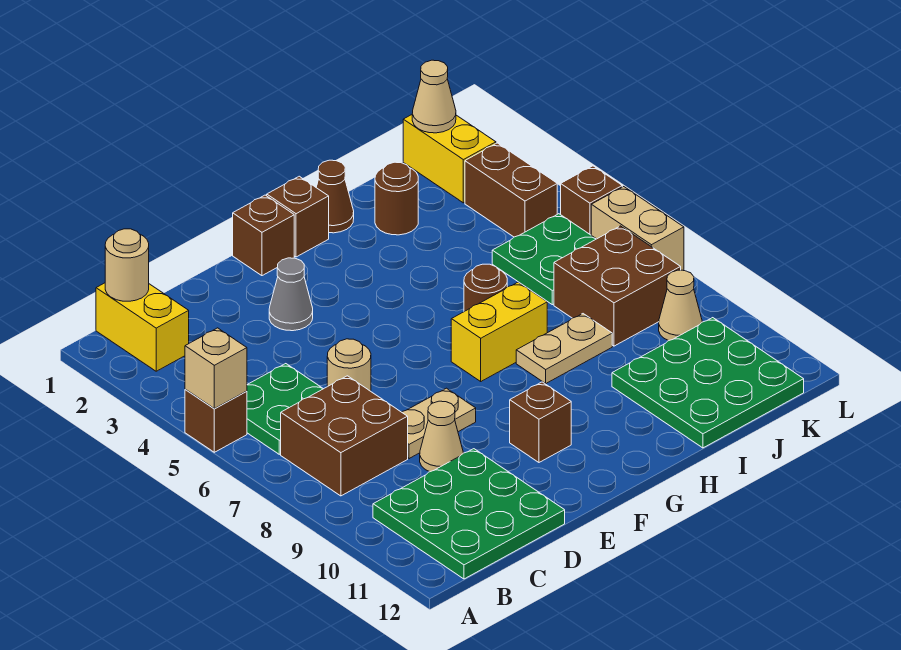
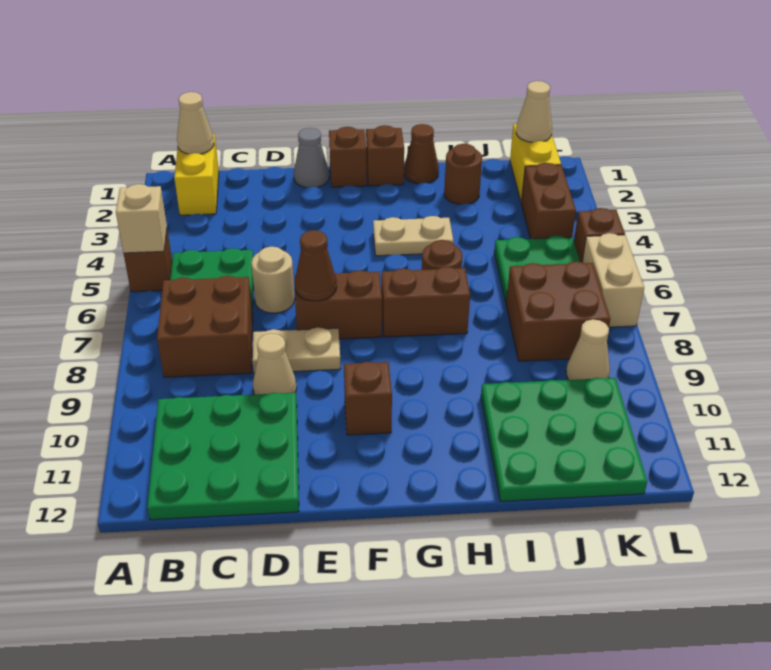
tan 1x1 round brick [105,229,149,301] -> tan 1x1 cone [177,92,214,154]
grey 1x1 cone [269,258,313,331] -> grey 1x1 cone moved to [294,128,329,188]
none -> brown 1x2 brick [295,270,382,339]
none -> brown 1x1 cone [295,230,337,301]
yellow 1x2 brick [451,282,547,381] -> brown 1x2 brick [381,267,470,337]
tan 1x2 plate [516,314,612,383] -> tan 1x2 plate moved to [373,216,454,256]

